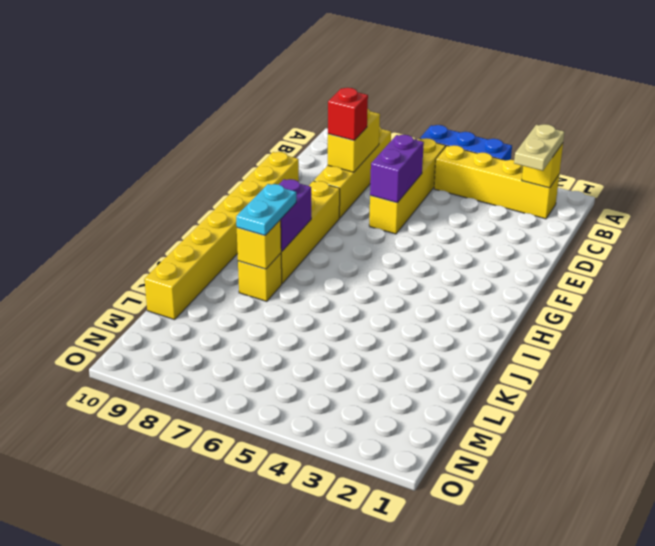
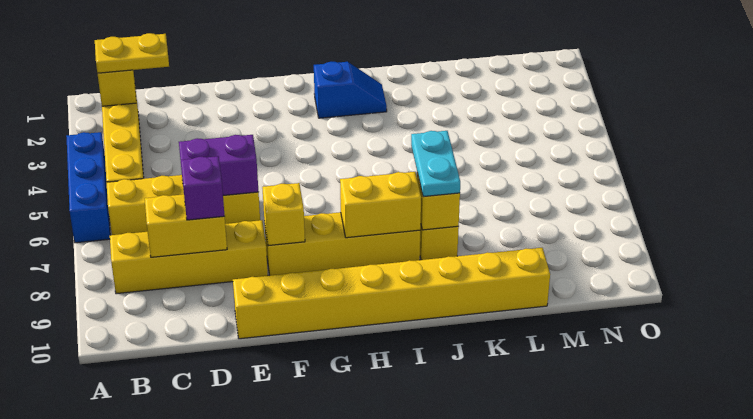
tan 1x2 plate [514,124,564,171] -> yellow 1x2 plate [95,33,169,73]
red 1x1 brick [328,88,368,140] -> purple 1x1 brick [181,156,225,220]
none -> yellow 1x1 brick [262,183,305,246]
none -> blue 1x2 slope [314,62,387,118]
purple 1x2 brick [279,179,311,252] -> yellow 1x2 brick [340,172,421,238]
cyan 1x2 plate [236,184,296,235] -> cyan 1x2 plate turned to [411,131,460,197]

